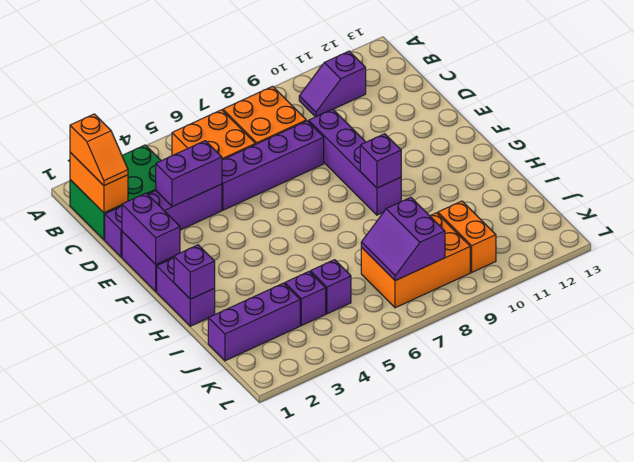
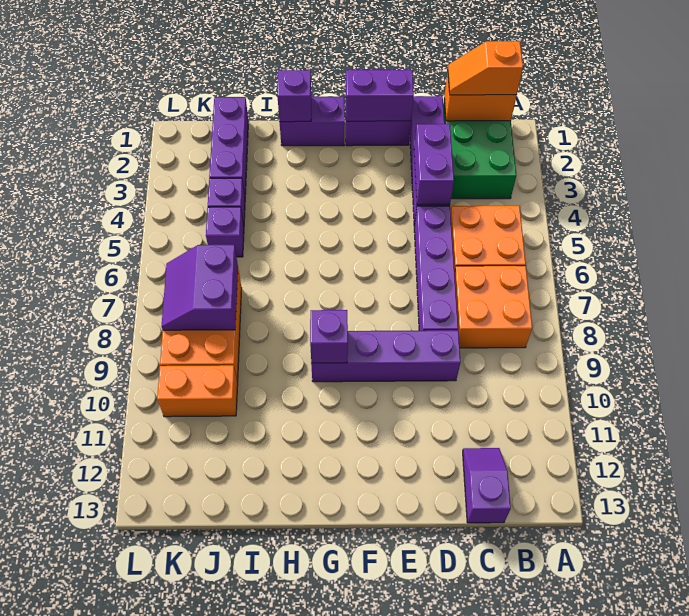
purple 1x2 slope [299,51,366,117] -> purple 1x2 slope moved to [463,448,511,523]
purple 2x2 slope [361,197,445,281] -> purple 2x2 slope turned to [162,245,238,330]

